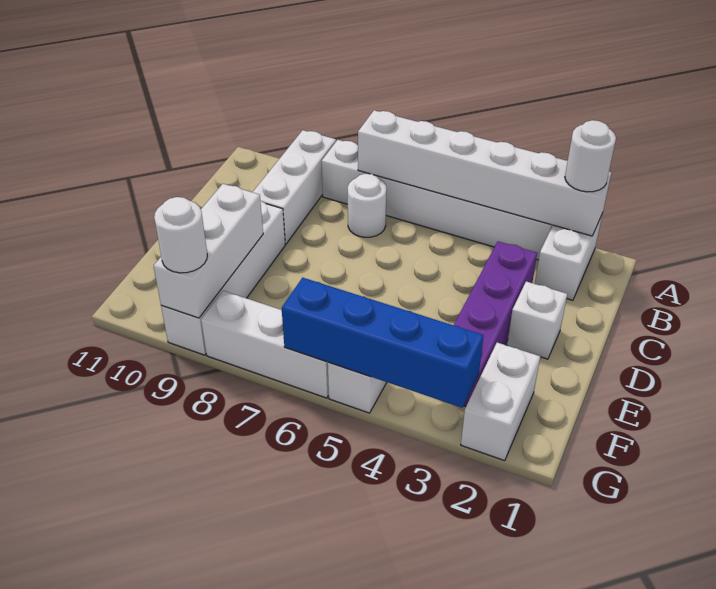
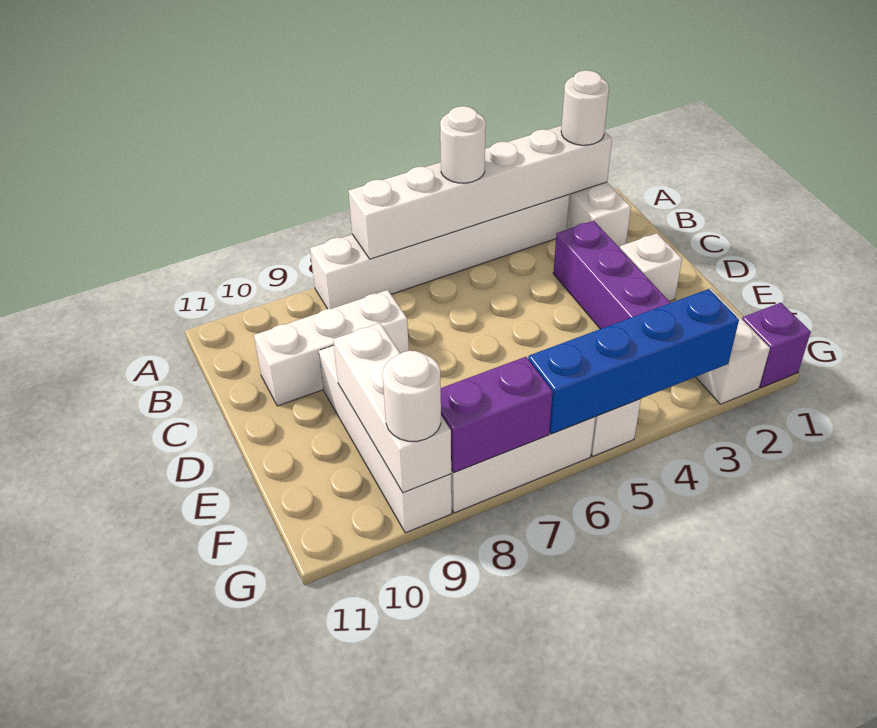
white 1x3 brick [253,130,336,244] -> white 1x3 brick turned to [254,290,409,406]
white 1x1 round brick [348,174,387,237] -> white 1x1 round brick moved to [440,106,486,183]
none -> purple 1x1 brick [742,303,811,388]
none -> purple 1x2 brick [441,357,553,473]

